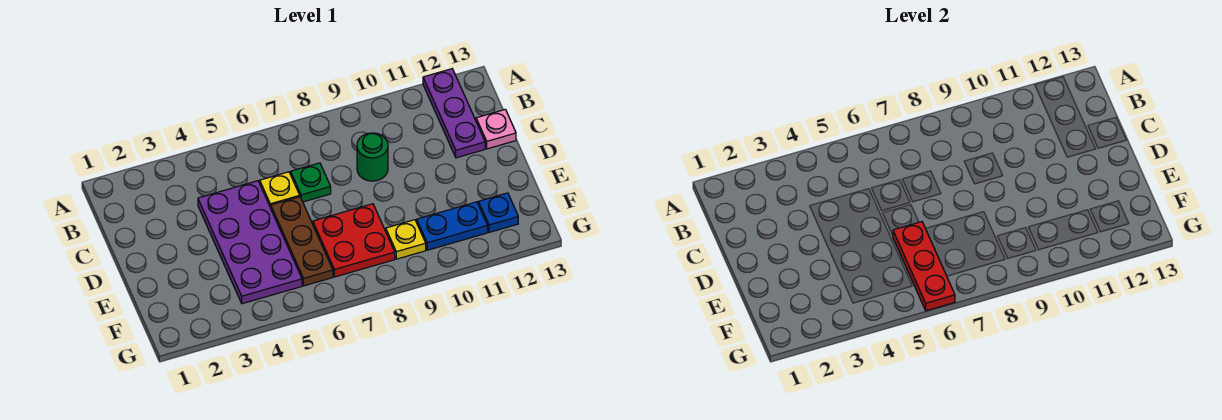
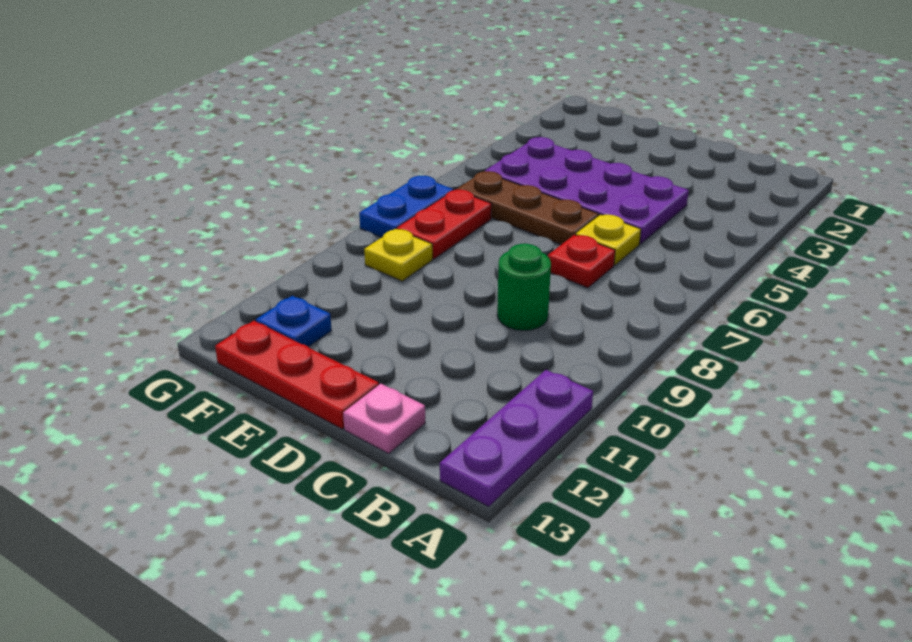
purple 1x3 plate [423,69,485,158] -> purple 1x3 plate turned to [440,370,593,507]
green 1x1 plate [291,163,331,202] -> red 1x1 plate [548,235,615,288]
red 1x3 plate [893,222,955,311] -> red 1x3 plate moved to [215,321,379,429]
red 2x2 plate [313,204,395,277] -> red 1x2 plate [397,190,492,259]
blue 1x2 plate [417,202,488,250] -> blue 1x2 plate moved to [359,176,453,237]

